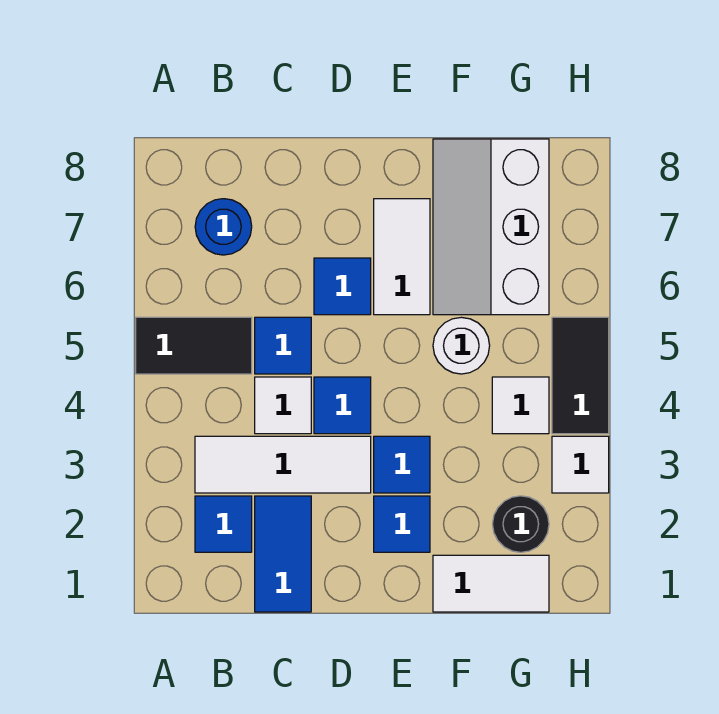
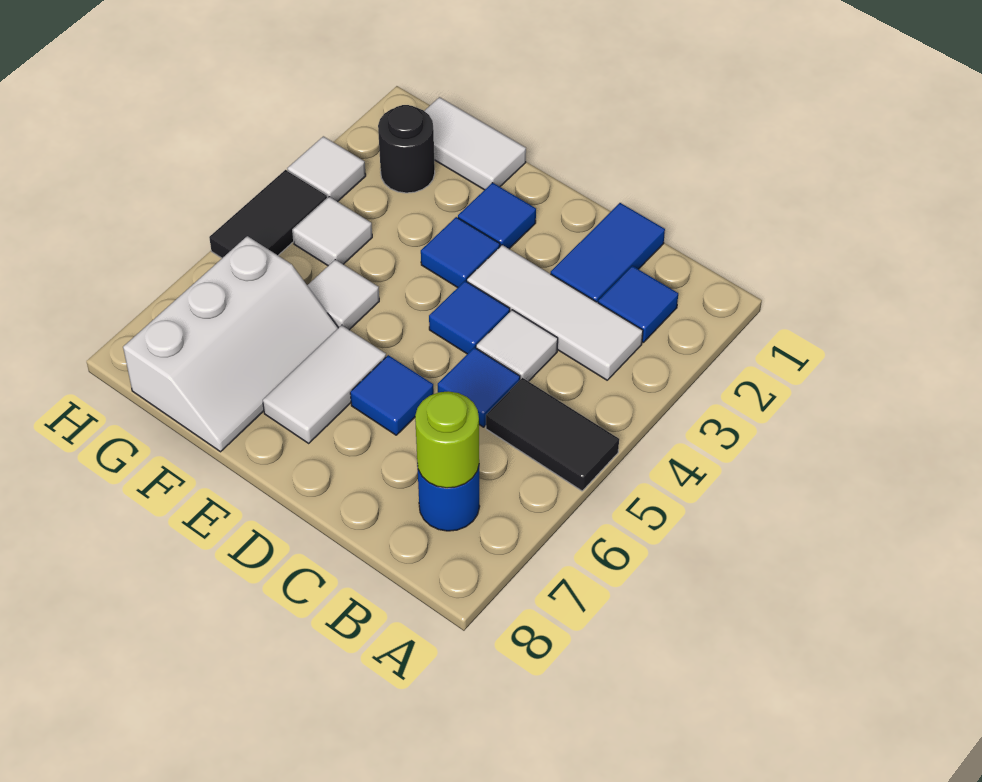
none -> lime 1x1 round brick [415,391,479,488]
white 1x1 round brick [433,317,490,374] -> white 1x1 tile [307,260,379,330]

